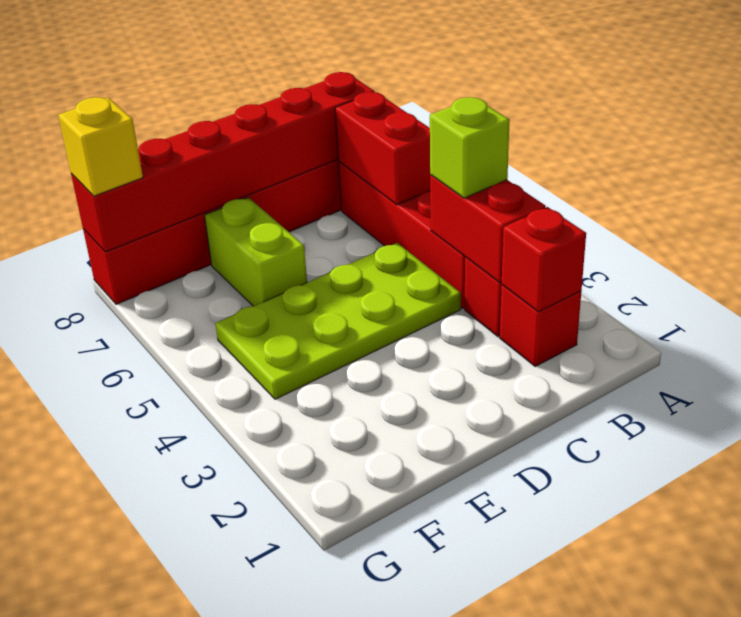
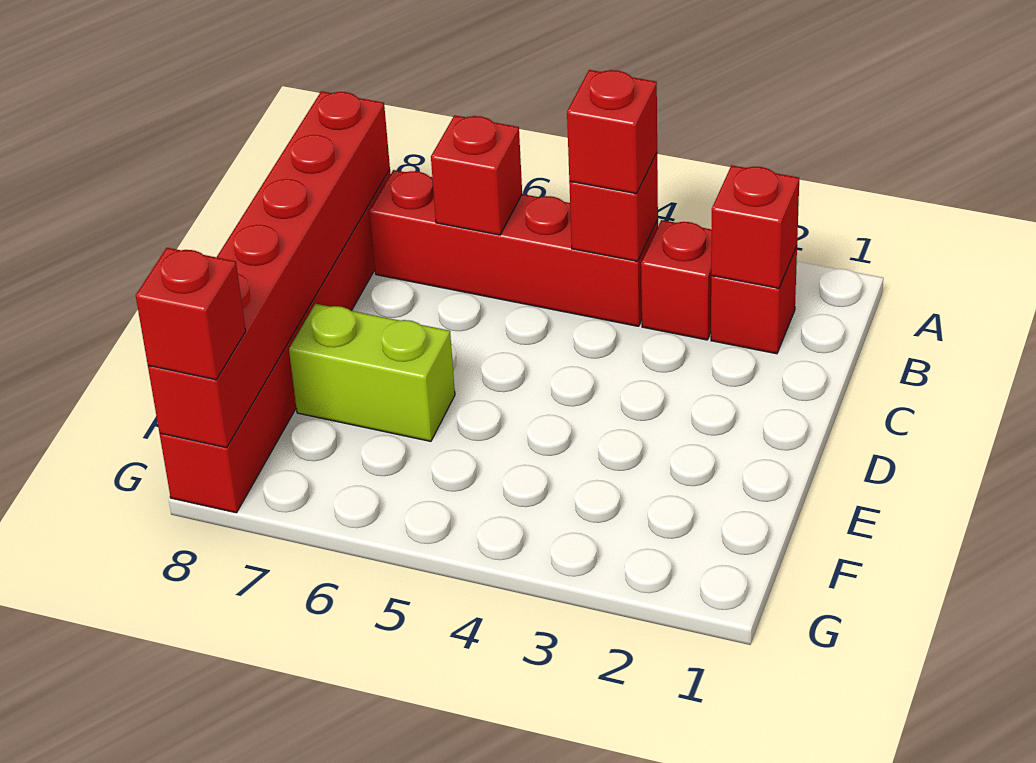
red 1x2 brick [430,175,546,283] -> red 1x1 brick [569,153,658,261]
lime 1x1 brick [430,97,510,198] -> red 1x1 brick [567,70,657,194]
red 1x2 brick [335,92,430,205] -> red 1x1 brick [431,115,522,235]
lime 2x4 plate [215,243,461,399] -> none
yellow 1x1 brick [58,97,143,196] -> red 1x1 brick [136,248,246,380]

